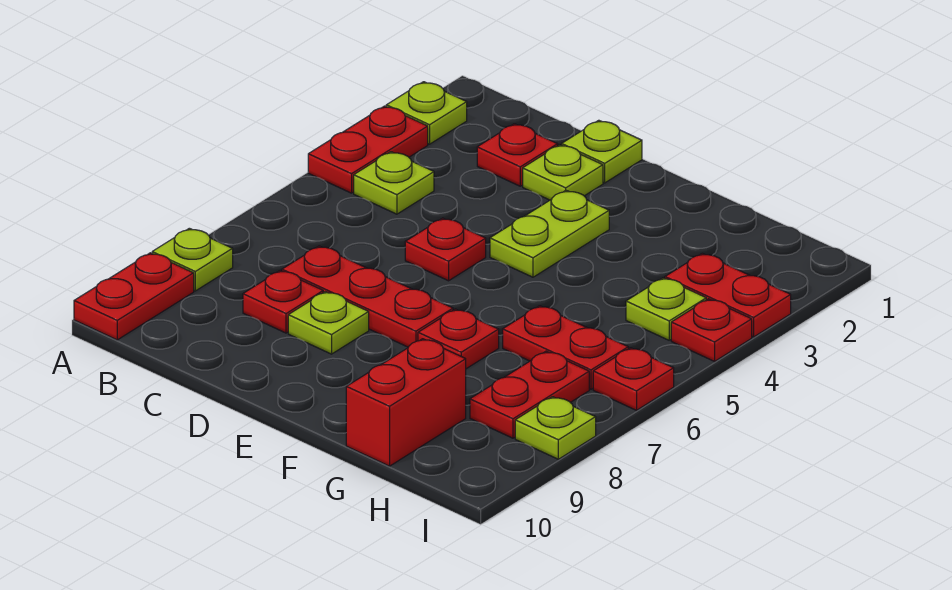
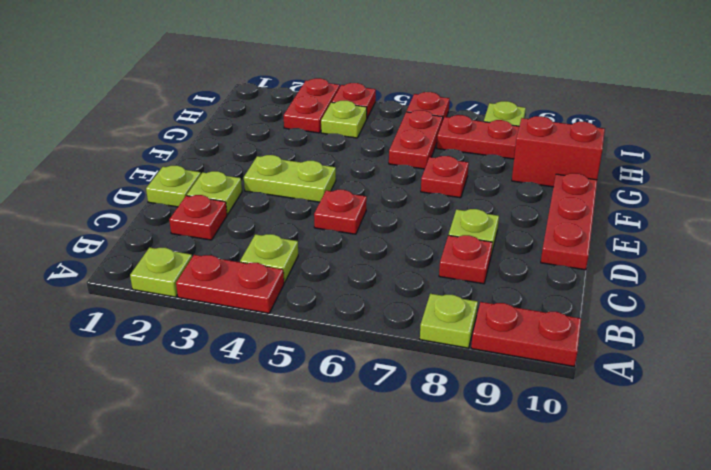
red 1x3 plate [282,246,453,347] -> red 1x3 plate moved to [541,173,597,270]

